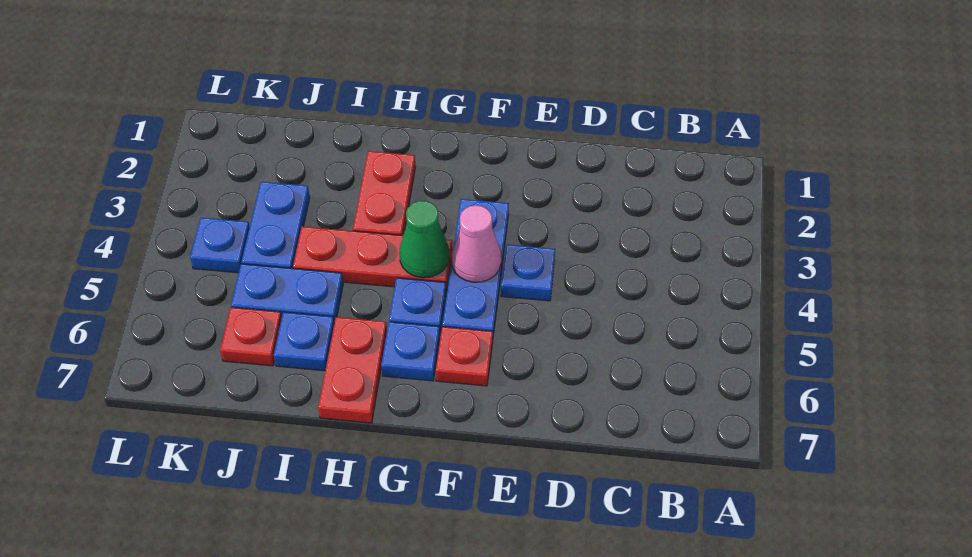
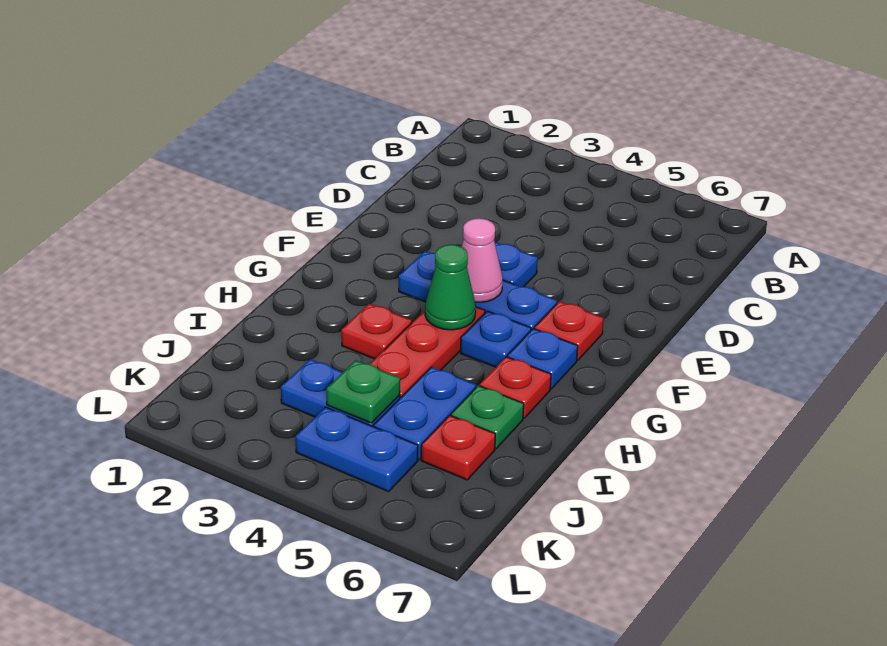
red 1x2 plate [353,151,415,235] -> red 1x1 plate [341,304,412,359]
red 1x2 plate [318,317,387,423] -> red 1x1 plate [480,357,551,418]
blue 1x1 plate [274,312,334,371] -> green 1x1 plate [451,386,524,449]
none -> green 1x1 plate [327,360,400,423]
blue 1x1 plate [190,218,250,273] -> blue 1x2 plate [296,407,418,492]

